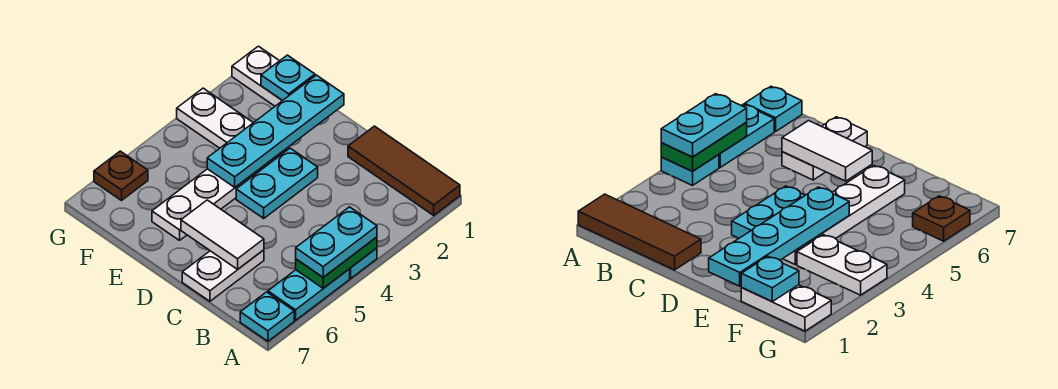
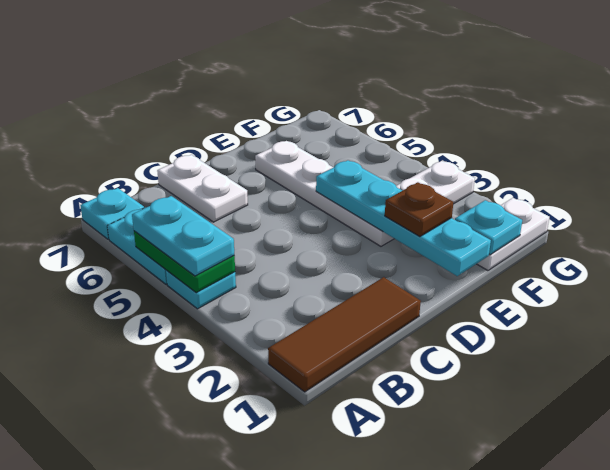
white 1x2 tile [181,200,264,269] -> none
cyan 1x2 plate [236,148,318,218] -> none
brown 1x1 plate [94,151,148,200] -> brown 1x1 plate moved to [385,182,453,237]

